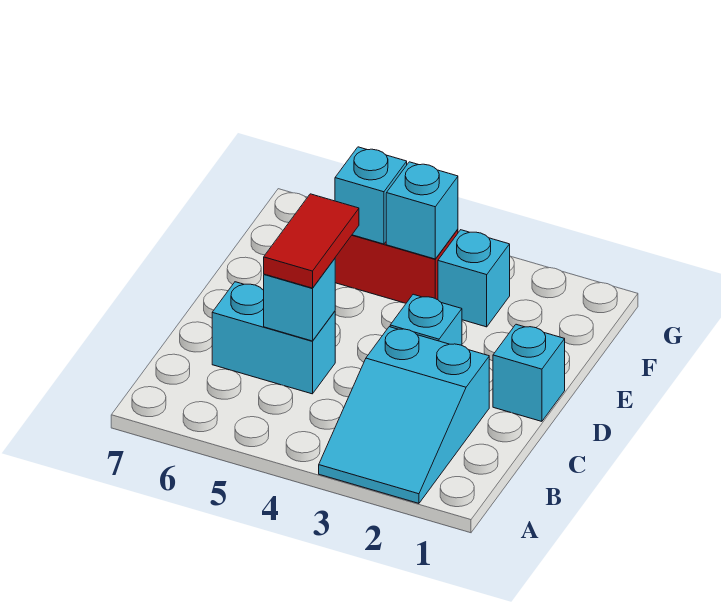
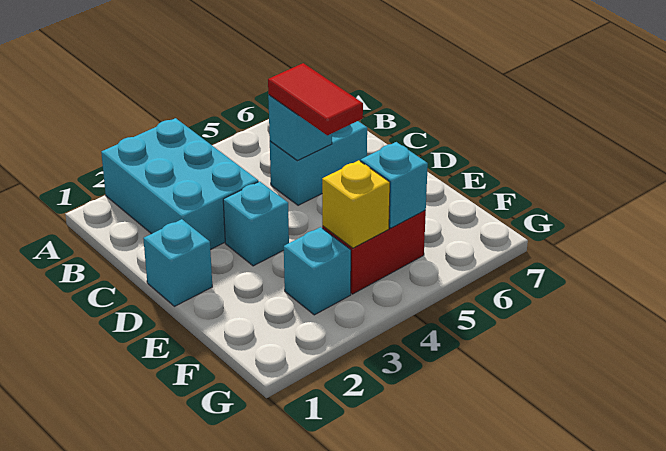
cyan 2x3 slope [319,327,489,503] -> cyan 2x3 brick [101,118,258,250]
cyan 1x1 brick [386,162,458,259] -> yellow 1x1 brick [322,160,390,248]

